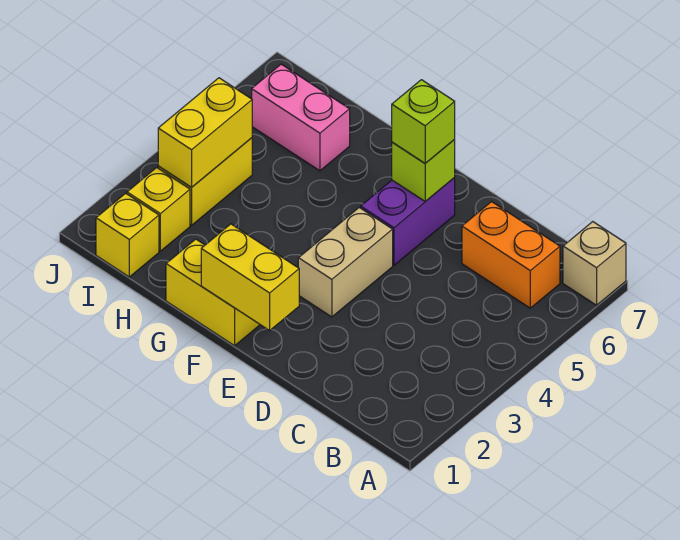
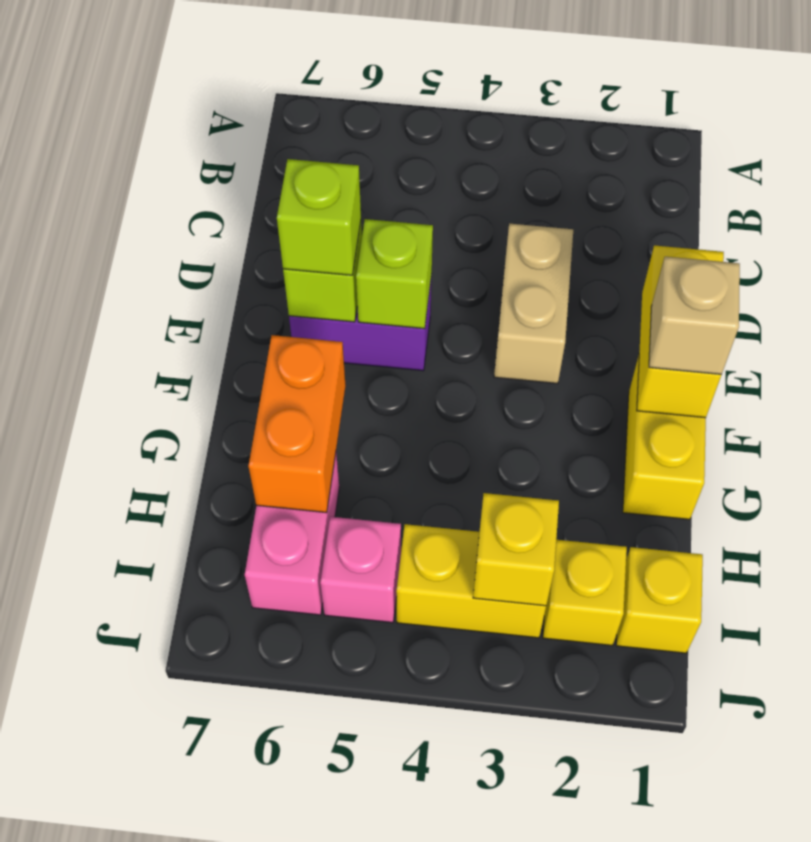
tan 1x1 brick [563,222,626,305] -> tan 1x1 brick moved to [649,257,740,374]
orange 1x2 brick [462,202,560,308] -> orange 1x2 brick moved to [248,335,346,513]
tan 1x2 brick [298,208,393,317] -> tan 1x2 brick turned to [494,223,573,384]
none -> lime 1x1 brick [356,219,433,329]
yellow 1x2 brick [158,78,252,187] -> yellow 1x1 brick [473,493,559,606]
none -> pink 1x1 brick [320,517,401,623]

